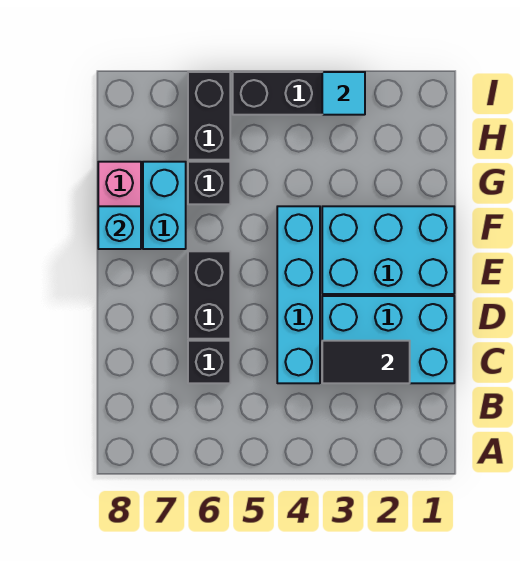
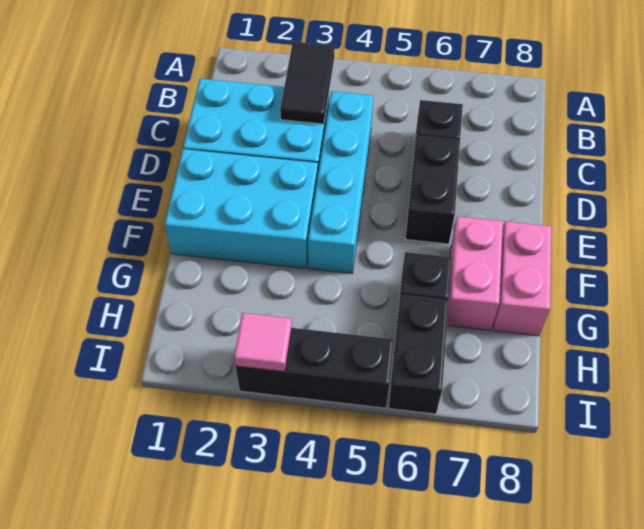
black 1x2 tile [322,341,410,383] -> black 1x2 tile turned to [280,42,334,124]
cyan 1x2 brick [143,162,186,249] -> pink 1x2 brick [447,216,503,330]
cyan 1x1 brick [98,206,141,249] -> none
cyan 1x1 tile [322,72,365,115] -> pink 1x1 tile [234,313,292,372]

